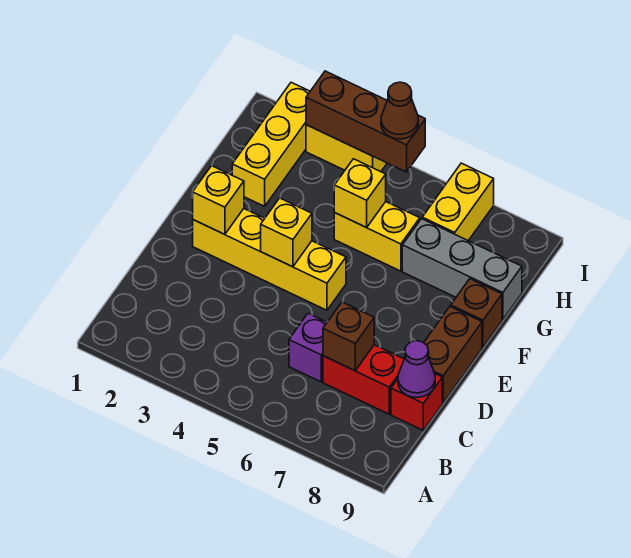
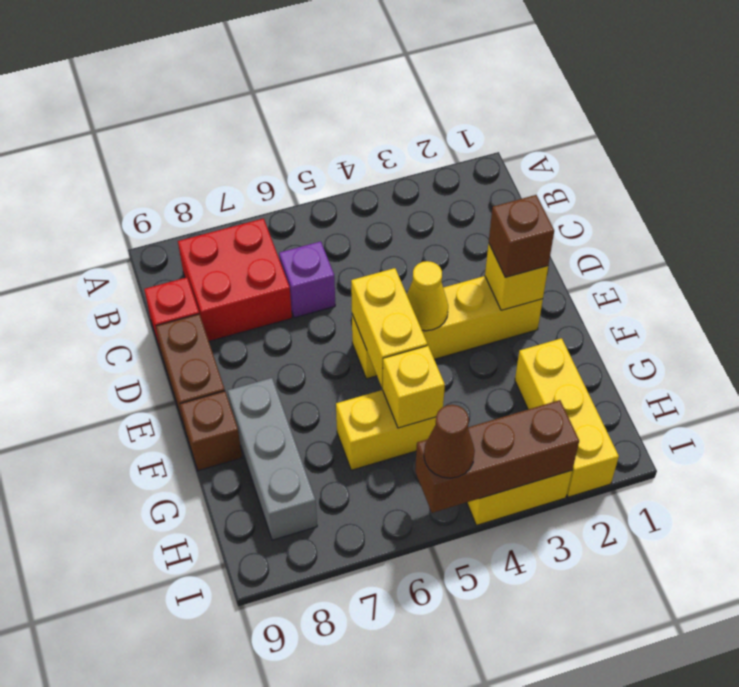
red 1x2 brick [323,345,404,414] -> red 2x2 brick [178,218,292,341]
brown 1x1 brick [323,302,374,371] -> brown 1x1 brick moved to [489,195,554,277]
purple 1x1 cone [398,341,435,398] -> none
yellow 1x1 brick [261,198,312,267] -> yellow 1x1 cone [407,261,448,331]
grey 1x3 brick [402,219,522,320] -> grey 1x3 brick turned to [228,378,317,540]
yellow 1x2 brick [422,163,494,241] -> yellow 1x2 brick moved to [351,268,427,388]

